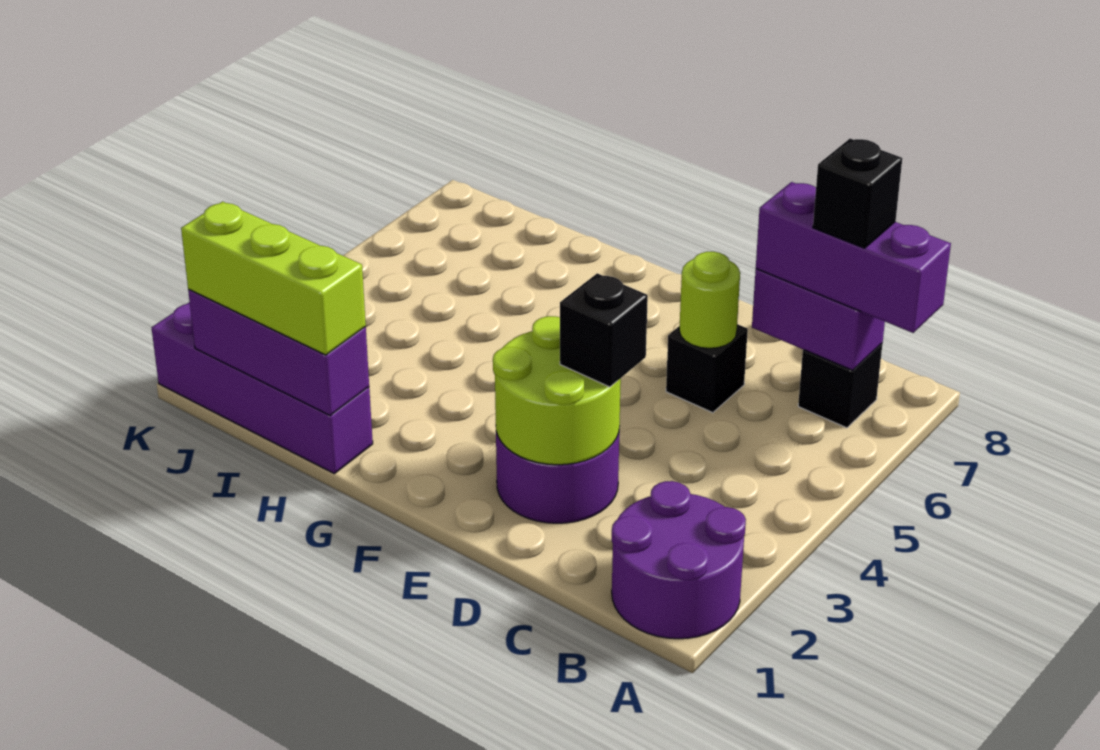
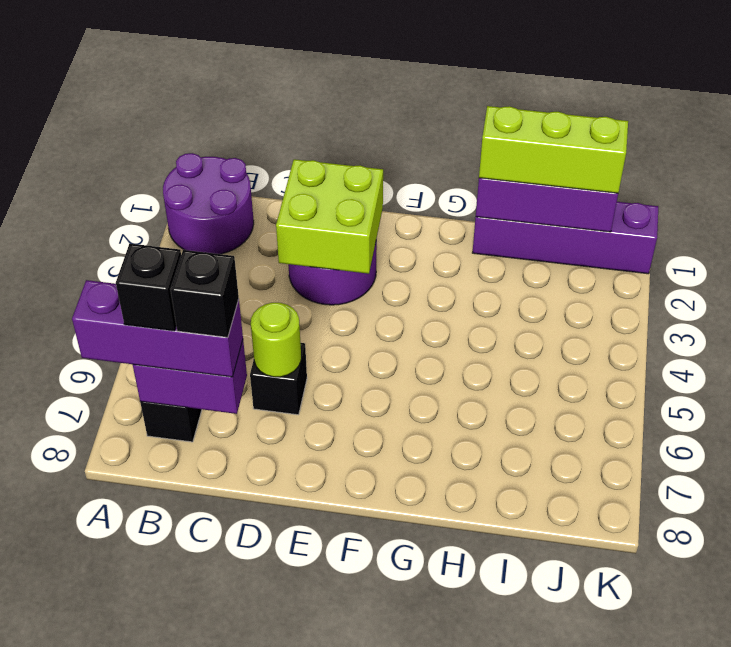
lime 2x2 round brick [493,316,621,465] -> lime 2x2 brick [276,159,383,274]
black 1x1 brick [560,273,648,387] -> black 1x1 brick moved to [171,250,239,337]

